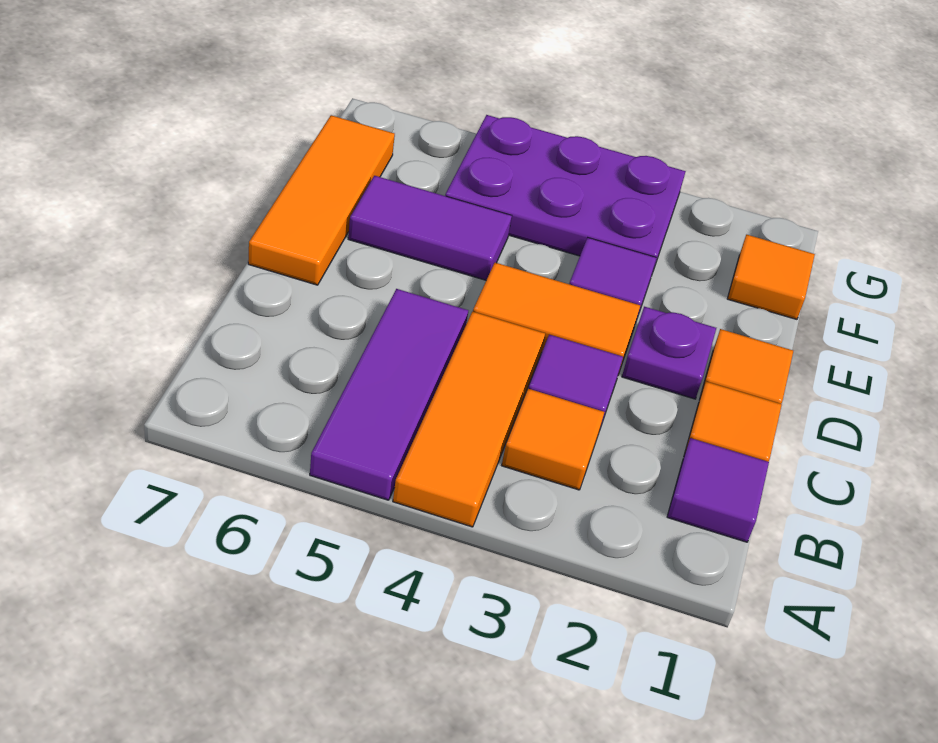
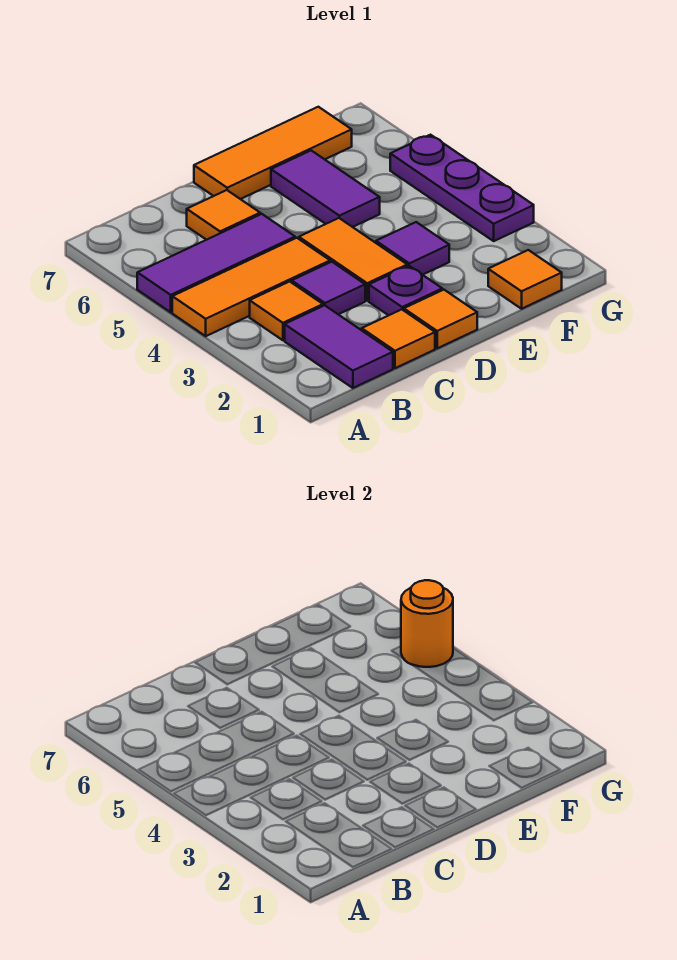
purple 1x1 tile [667,438,769,542] -> purple 1x2 tile [285,305,393,388]
none -> orange 1x1 tile [187,190,260,240]
purple 2x3 plate [445,115,686,271] -> purple 1x3 plate [390,135,534,241]
none -> orange 1x1 round brick [401,580,453,667]

